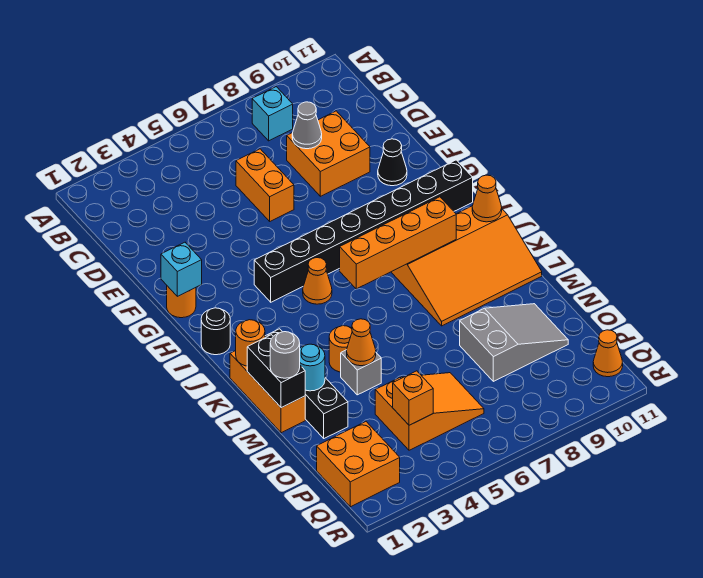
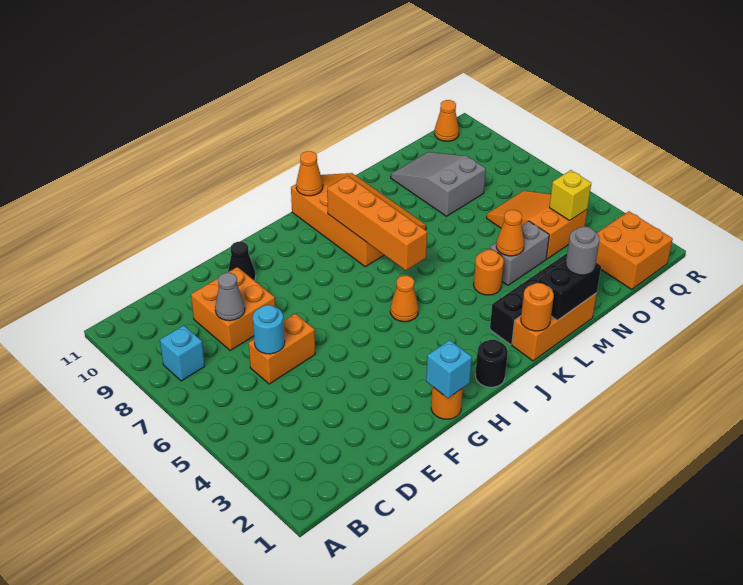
black 1x8 brick [254,160,473,302] -> none
cyan 1x1 round brick [300,344,325,391] -> cyan 1x1 round brick moved to [253,305,285,354]
grey 1x1 brick [341,350,381,395] -> grey 1x2 brick [490,221,549,285]
orange 1x1 brick [393,371,433,425] -> yellow 1x1 brick [549,170,591,221]

